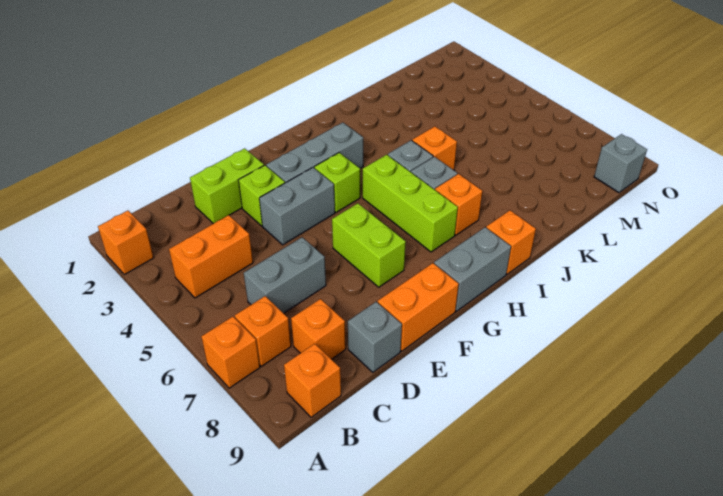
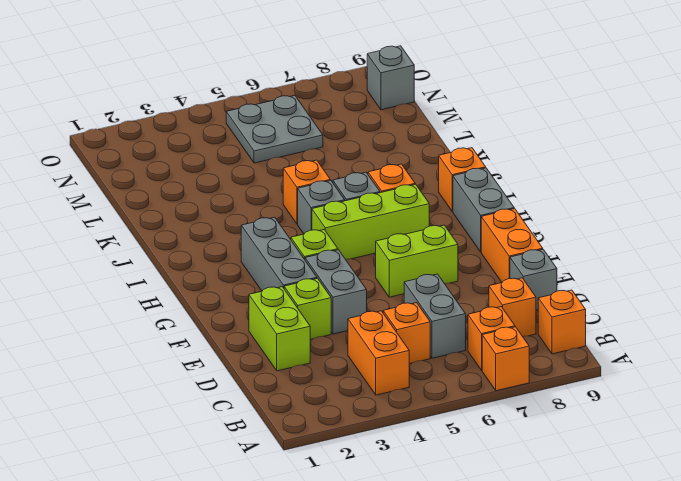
orange 1x1 brick [98,211,154,274] -> orange 1x1 brick moved to [383,303,430,364]
none -> grey 2x2 plate [226,95,323,163]

